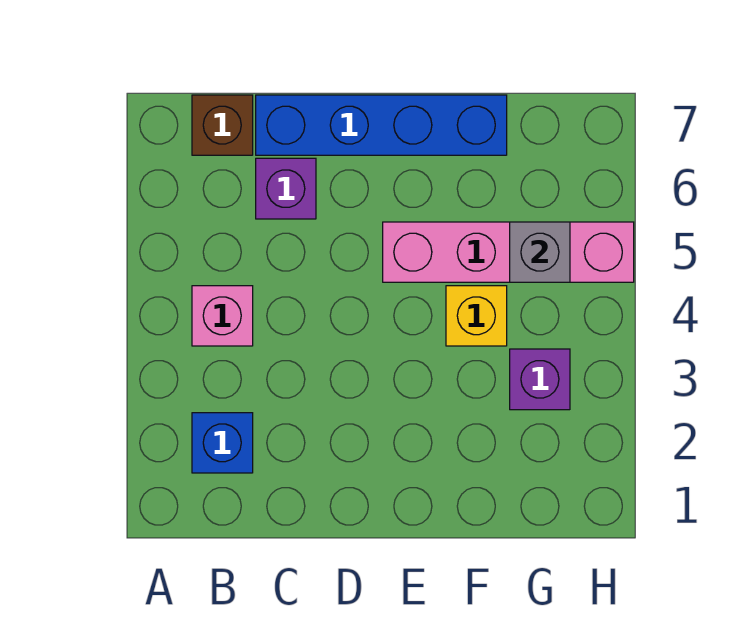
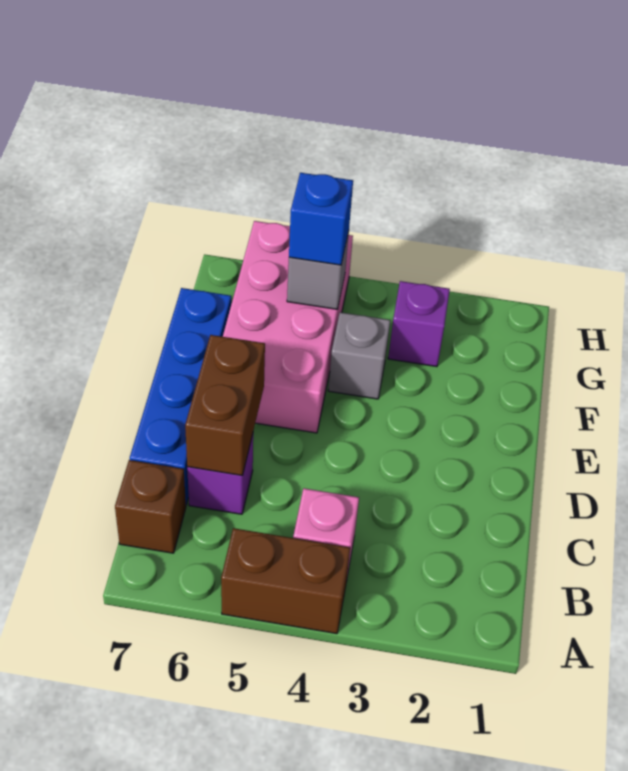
none -> brown 1x2 brick [221,528,350,634]
blue 1x1 brick [192,413,253,473] -> blue 1x1 brick moved to [289,173,353,265]
none -> brown 1x2 brick [185,335,265,476]
pink 1x4 brick [383,222,634,282] -> pink 2x4 brick [223,221,353,433]
yellow 1x1 brick [446,286,507,346] -> grey 1x1 brick [328,312,390,399]

